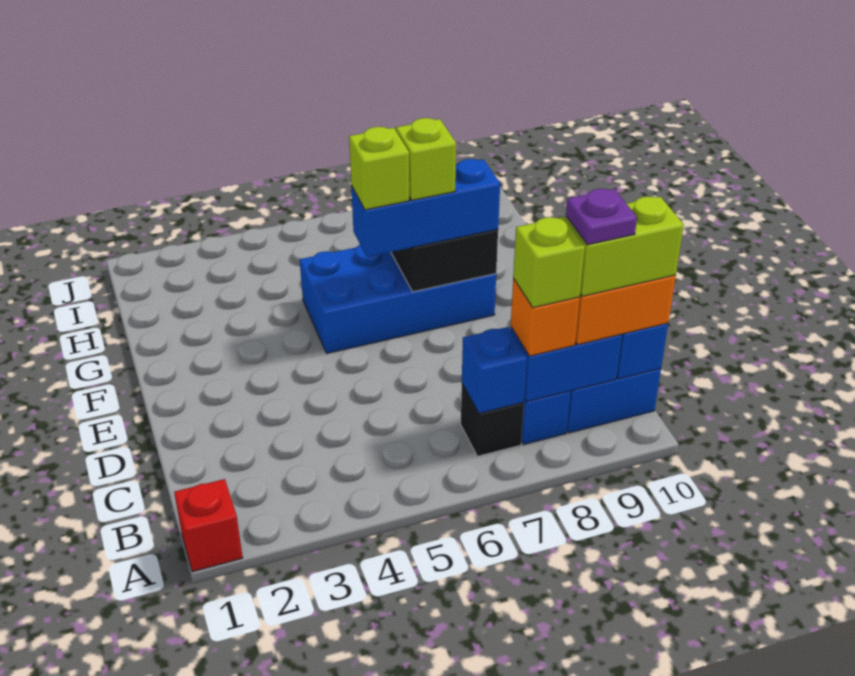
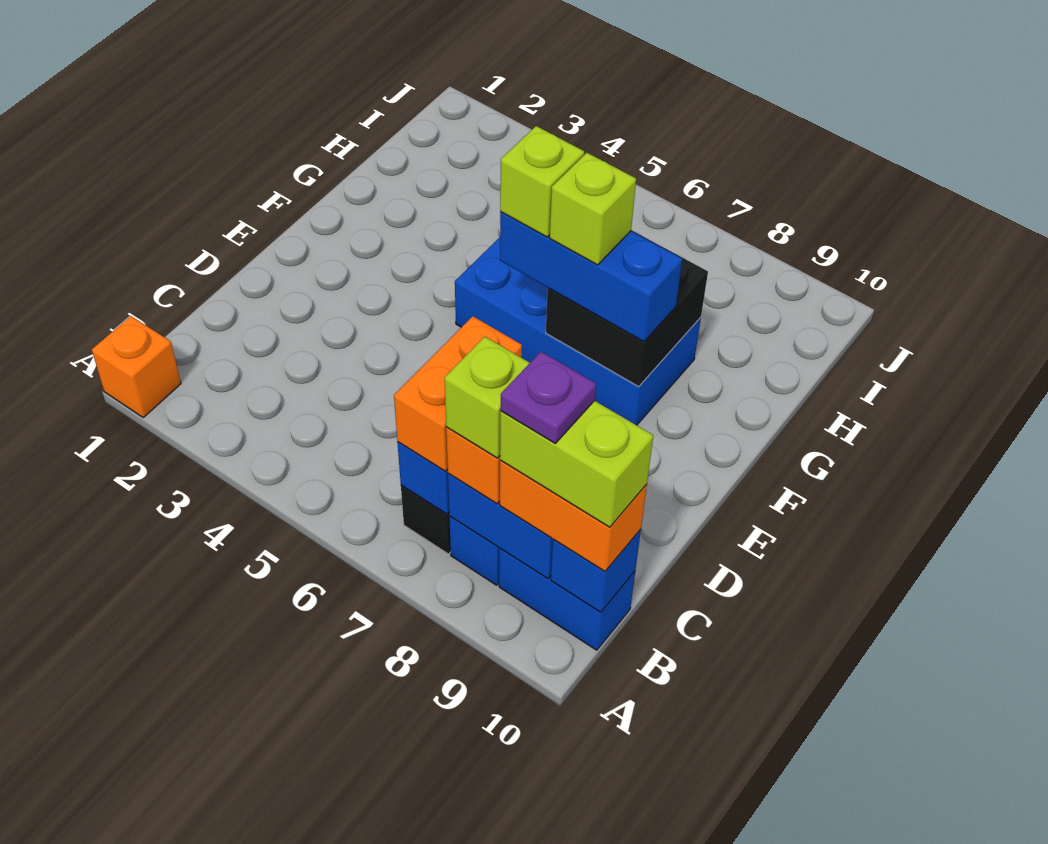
red 1x1 brick [174,479,243,572] -> orange 1x1 brick [92,316,181,417]
none -> orange 1x2 brick [394,316,522,471]

